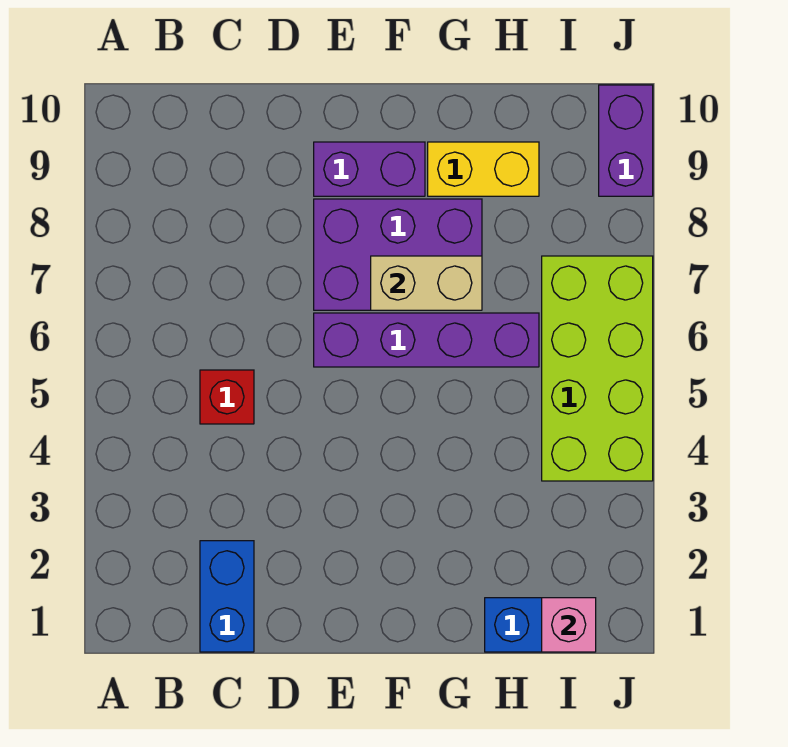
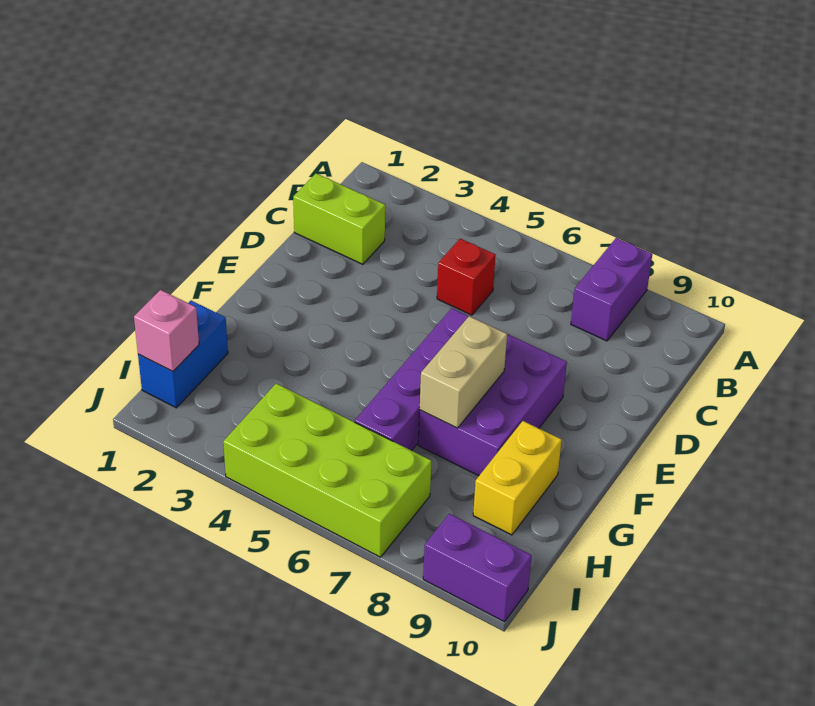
blue 1x2 brick [200,541,254,652] -> lime 1x2 brick [293,174,385,264]
purple 1x2 brick [314,142,425,196] -> purple 1x2 brick moved to [571,238,652,341]

